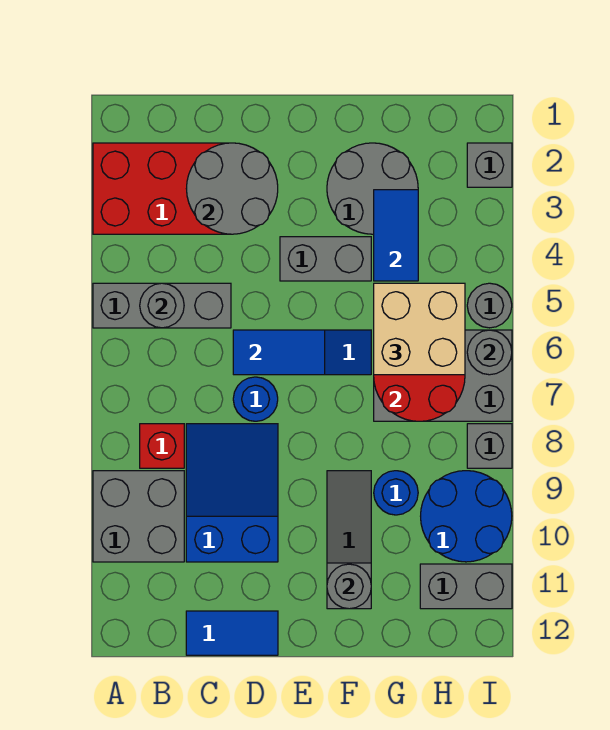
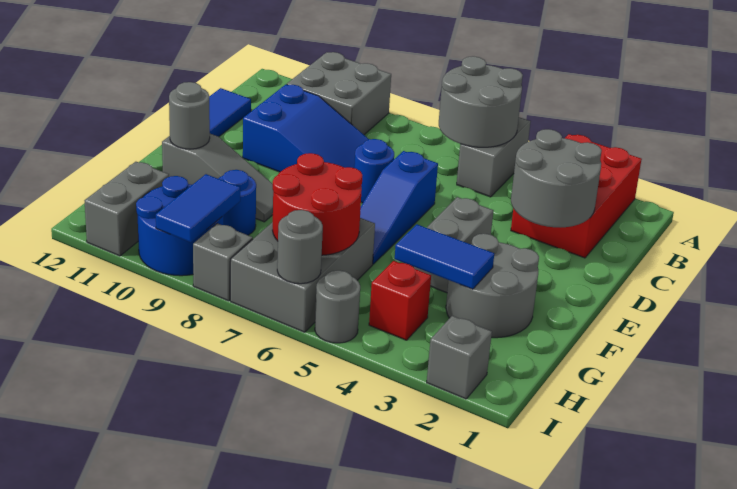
grey 1x3 brick [93,283,231,328] -> grey 1x2 brick [457,117,531,197]
grey 1x1 round brick [140,283,184,328] -> grey 2x2 round brick [439,56,523,147]
red 1x1 brick [140,424,184,468] -> red 1x1 brick moved to [369,261,431,340]
blue 1x2 tile [233,330,325,375] -> blue 1x2 tile moved to [156,174,240,242]
tan 2x2 brick [374,283,465,375] -> none

